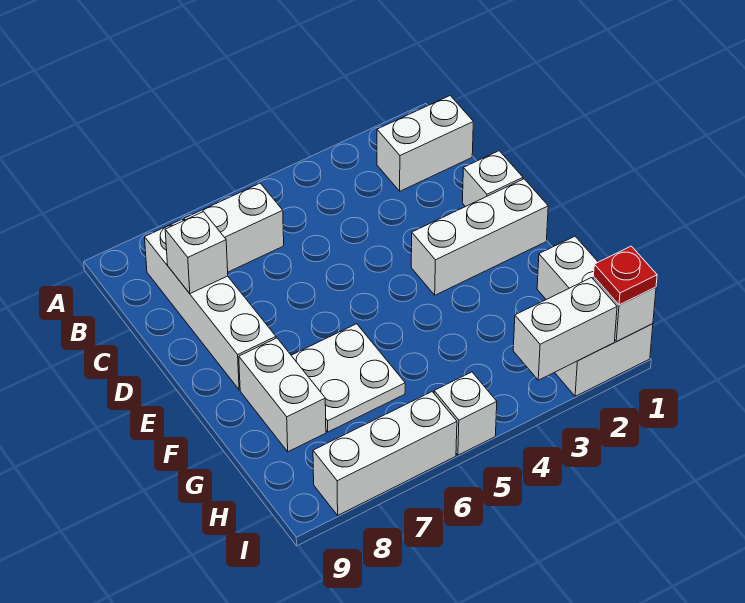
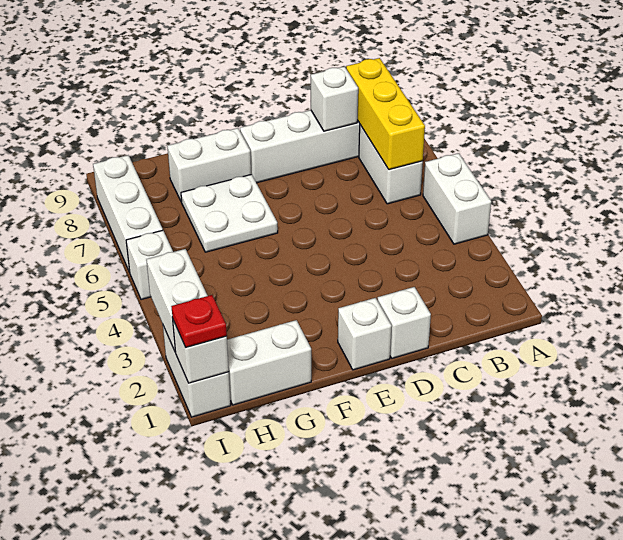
white 1x2 brick [377,96,473,191] -> white 1x2 brick moved to [423,153,491,244]
none -> yellow 1x3 brick [346,58,425,170]
white 1x3 brick [411,179,548,295] -> white 1x1 brick [338,298,392,370]

